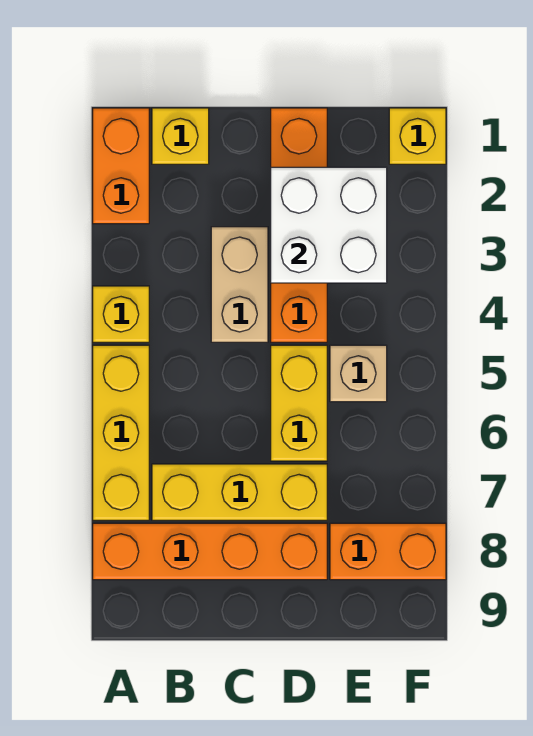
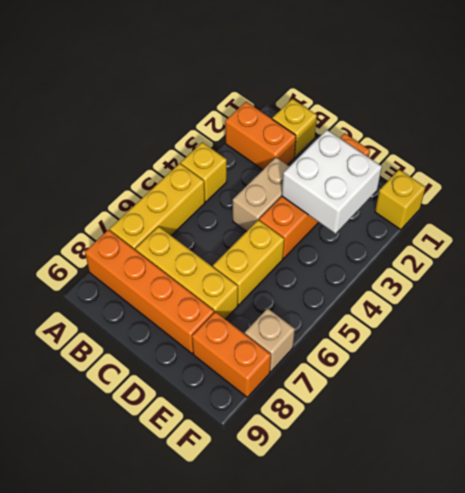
orange 1x2 brick [93,108,149,224] -> orange 1x2 brick turned to [225,102,296,170]
tan 1x1 brick [330,345,387,402] -> tan 1x1 brick moved to [245,308,295,371]

